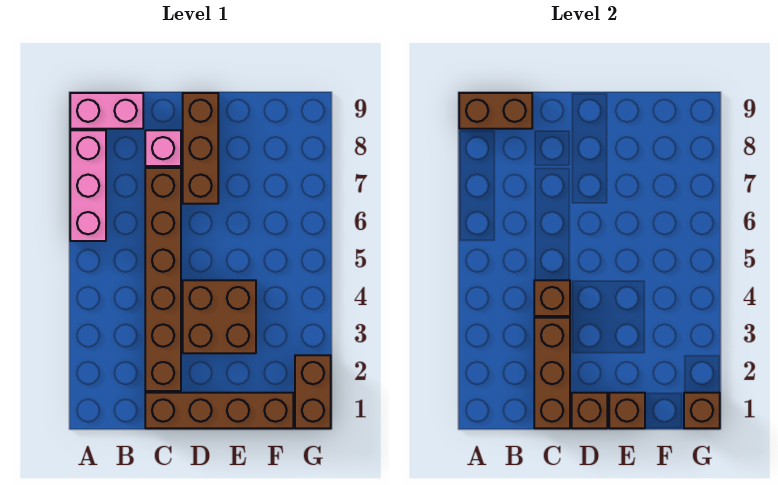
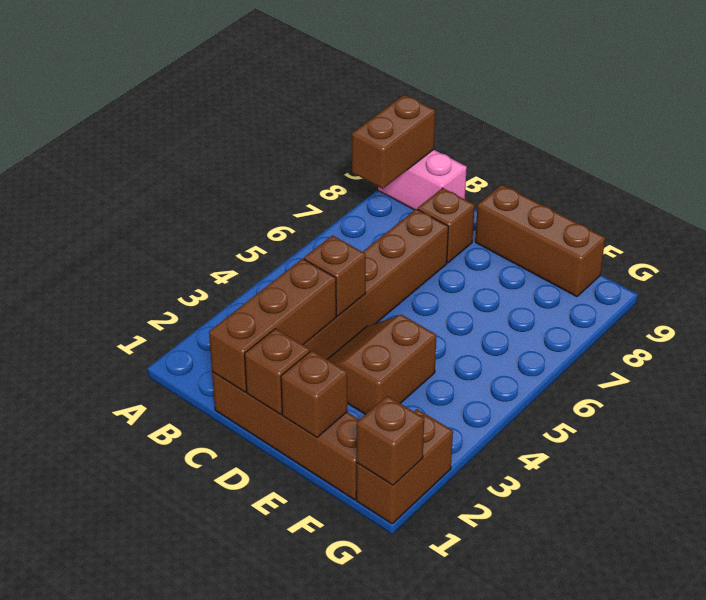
pink 1x3 brick [70,130,106,241] -> none
brown 1x2 brick [459,93,532,129] -> brown 1x2 brick turned to [352,95,435,189]
pink 1x1 brick [145,130,181,166] -> brown 1x1 brick [417,188,475,263]
brown 2x2 brick [183,280,256,353] -> brown 2x2 slope [327,315,436,415]
brown 1x3 brick [183,93,218,204] -> brown 1x3 brick turned to [475,185,605,297]

